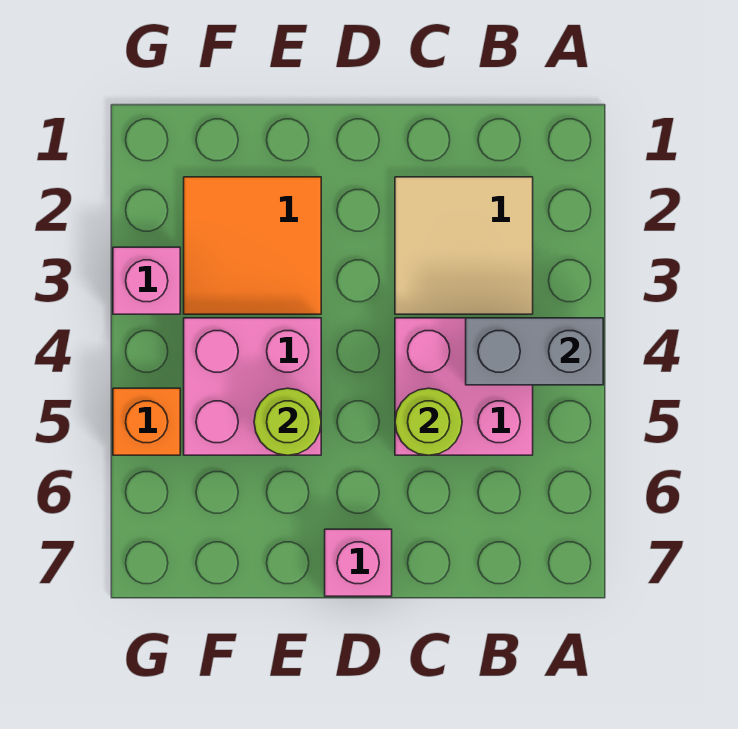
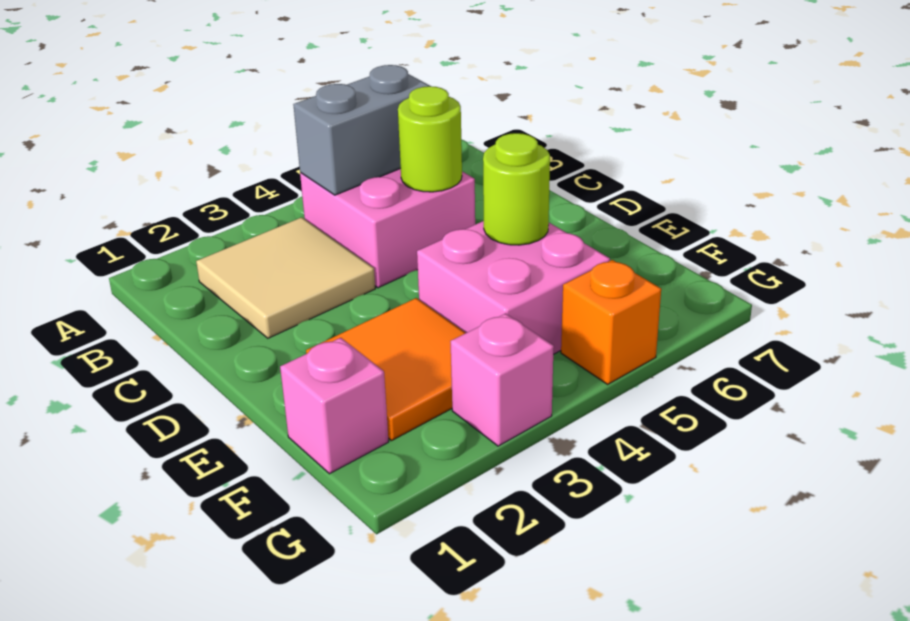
grey 1x2 brick [466,318,603,385] -> grey 1x2 brick turned to [293,65,430,195]
pink 1x1 brick [325,529,392,596] -> pink 1x1 brick moved to [280,338,389,474]

